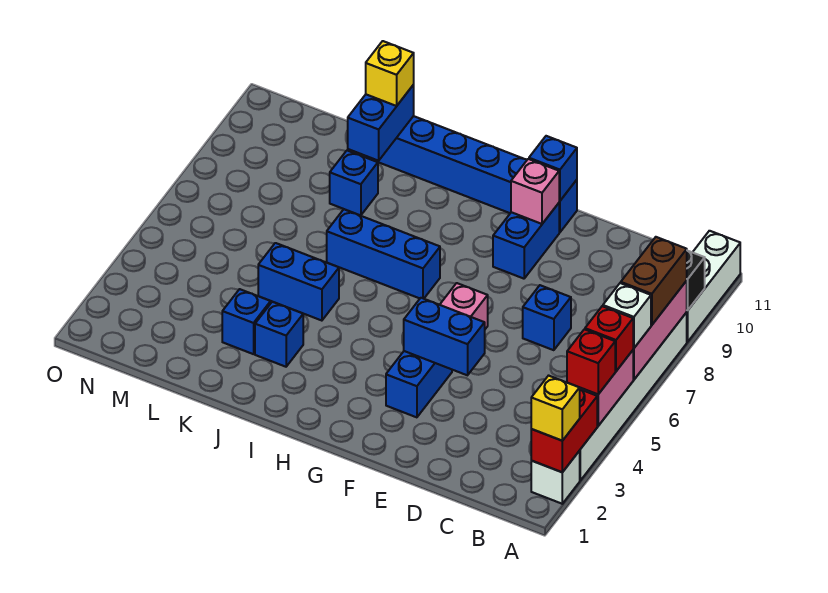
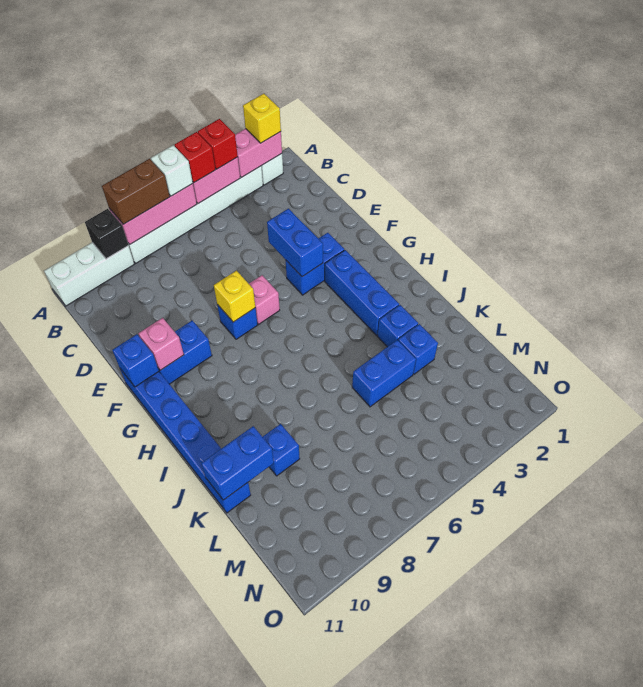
red 1x2 brick [531,390,597,472] -> pink 1x2 brick [235,129,282,178]
blue 1x1 brick [523,285,571,350] -> blue 1x1 brick moved to [217,305,258,339]
blue 1x3 brick [327,209,440,299] -> blue 1x3 brick moved to [325,250,399,335]
blue 1x2 brick [258,243,339,321] -> blue 1x2 brick turned to [352,340,416,407]
yellow 1x1 brick [366,41,414,106] -> yellow 1x1 brick moved to [214,270,255,322]

